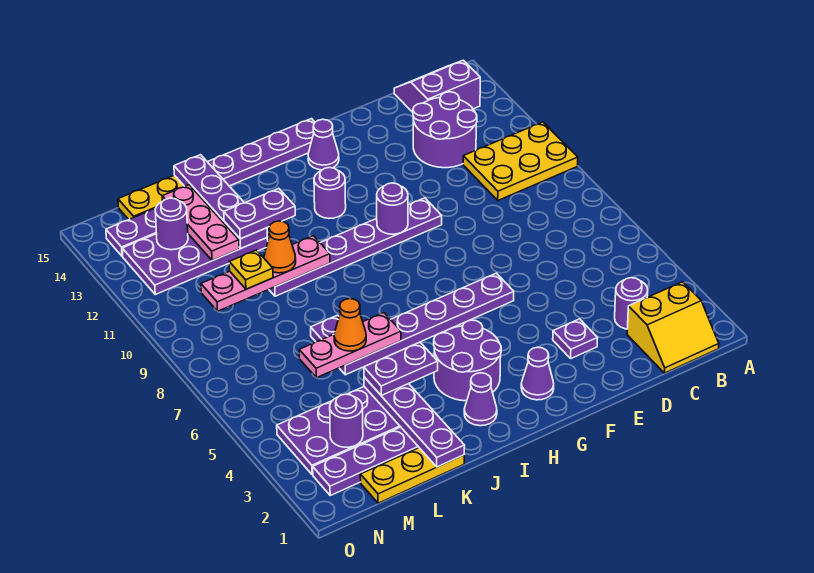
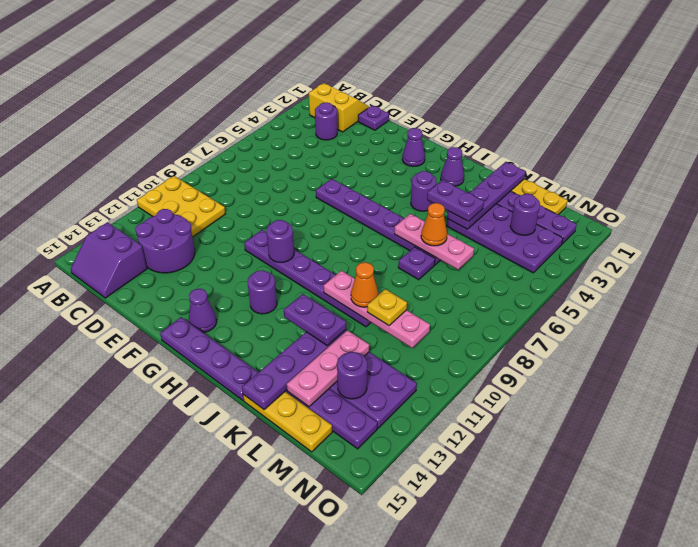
purple 1x1 plate [553,319,597,358] -> purple 1x1 plate moved to [358,105,389,130]
purple 2x2 round brick [434,320,501,401] -> purple 1x1 round brick [411,171,436,211]

